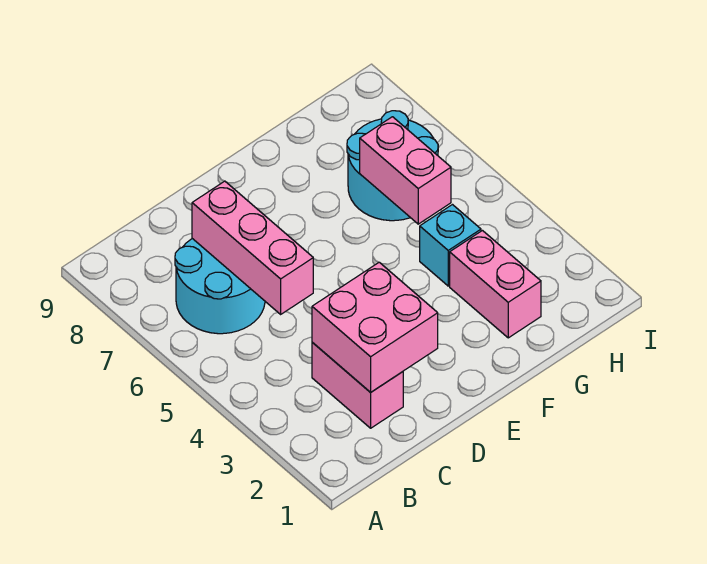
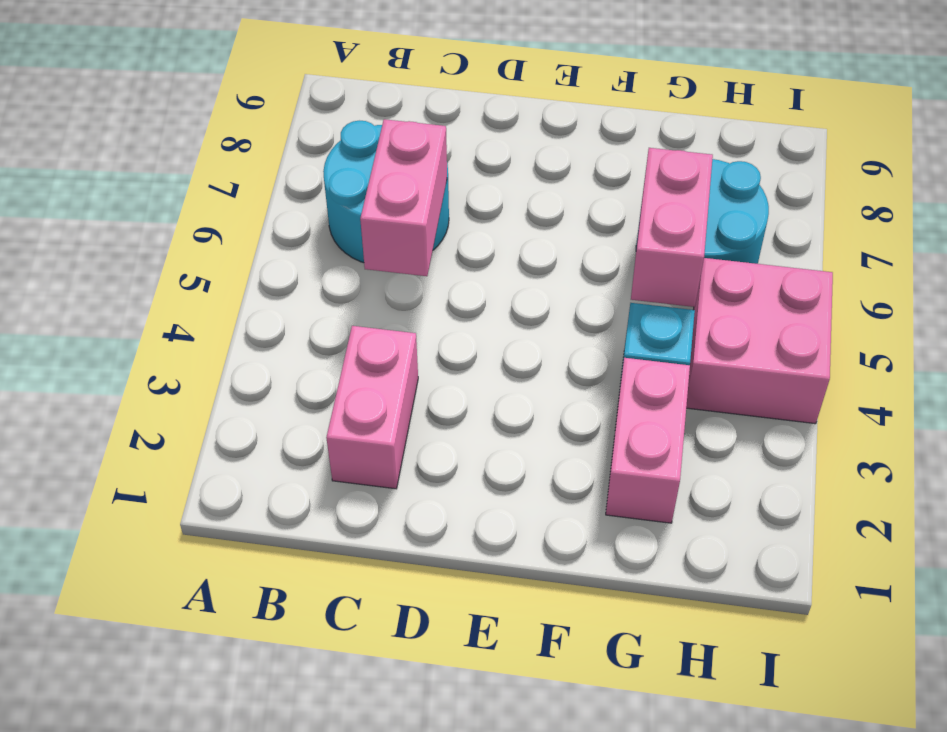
pink 2x2 brick [312,262,438,392] -> pink 2x2 brick moved to [686,258,833,424]
pink 1x3 brick [192,181,313,314] -> pink 1x2 brick [360,119,447,276]

